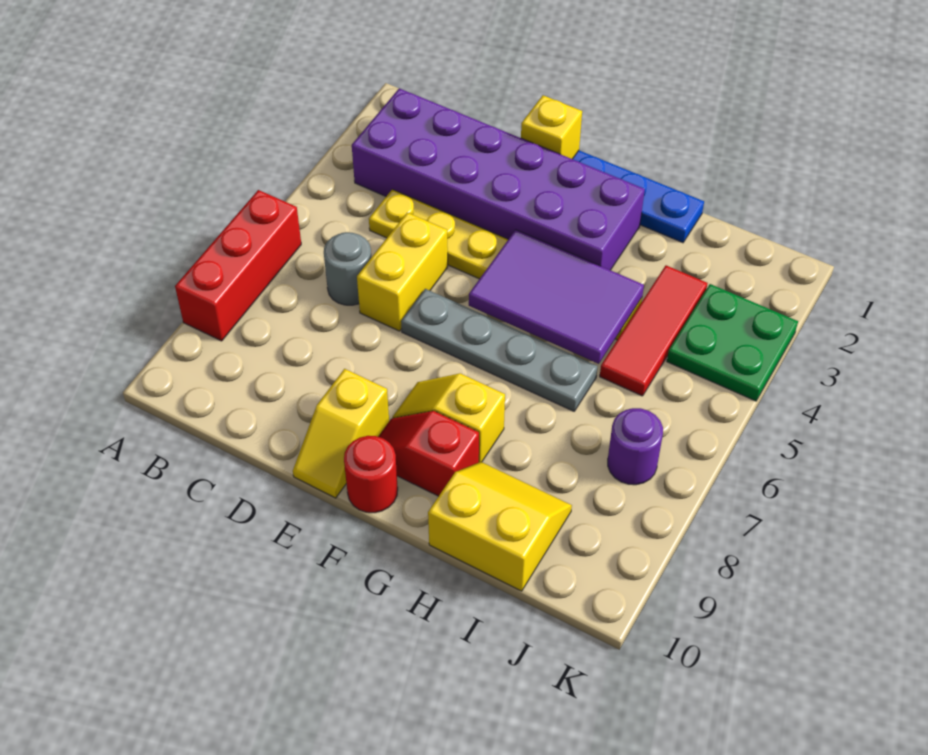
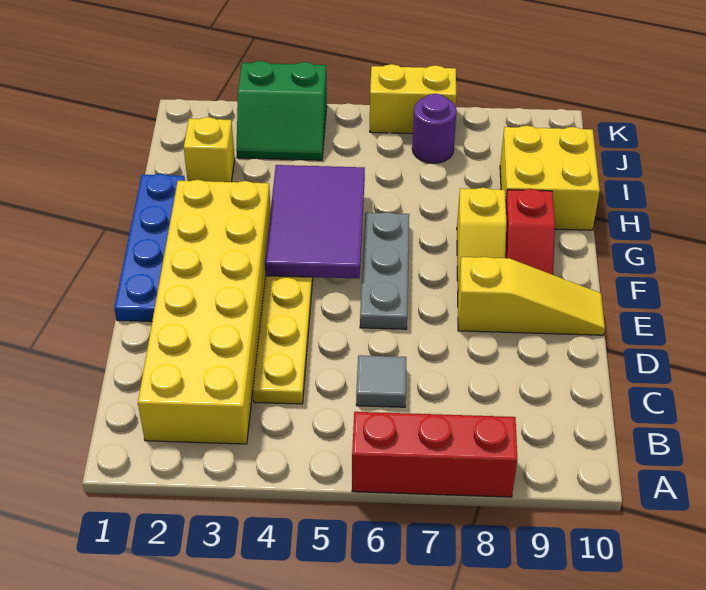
purple 2x6 brick [352,88,645,270] -> yellow 2x6 brick [138,180,271,444]
grey 1x1 round brick [324,232,371,305] -> grey 1x1 tile [356,355,406,407]
yellow 1x2 brick [357,212,448,331] -> yellow 1x2 brick moved to [370,64,456,134]
yellow 1x1 brick [521,95,582,159] -> yellow 1x1 brick moved to [184,117,235,182]
grey 1x4 plate [401,289,598,411] -> grey 1x3 plate [360,212,409,329]
yellow 1x2 slope [293,369,389,498] -> yellow 1x3 slope [458,257,605,335]
red 1x1 round brick [344,436,398,513] -> none
yellow 2x2 slope [428,462,572,591] -> yellow 2x2 brick [500,126,600,230]
red 1x3 tile [600,265,708,396] -> none
green 2x2 plate [667,284,798,401] -> green 2x2 slope [236,61,327,160]

